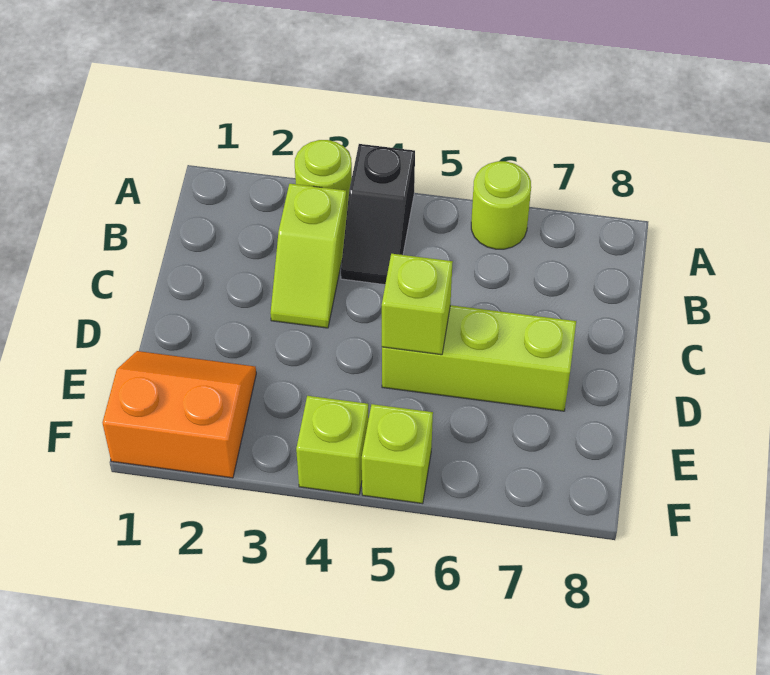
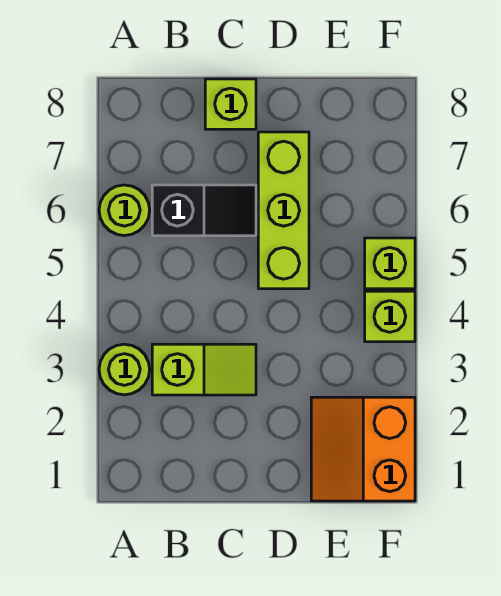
black 1x2 slope [341,144,415,285] -> black 1x2 slope moved to [152,185,256,236]
lime 1x1 brick [382,254,453,355] -> lime 1x1 brick moved to [205,79,256,129]

